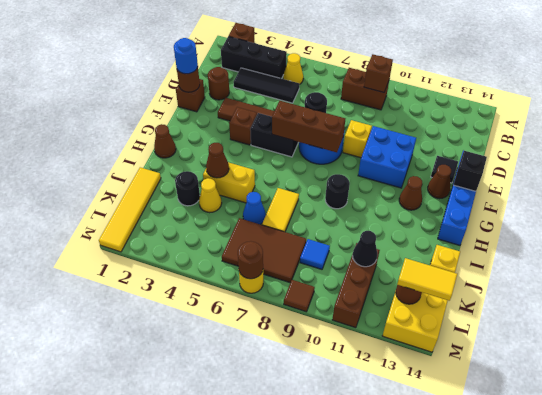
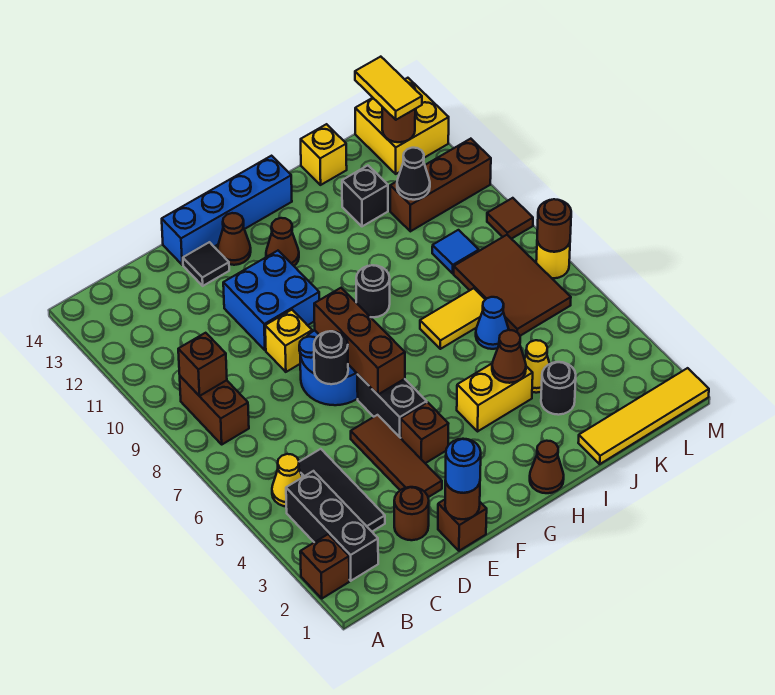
black 1x1 brick [454,151,487,191] -> black 1x1 brick moved to [342,166,388,226]
yellow 1x2 brick [203,162,255,203] -> yellow 1x2 brick turned to [457,364,533,431]

